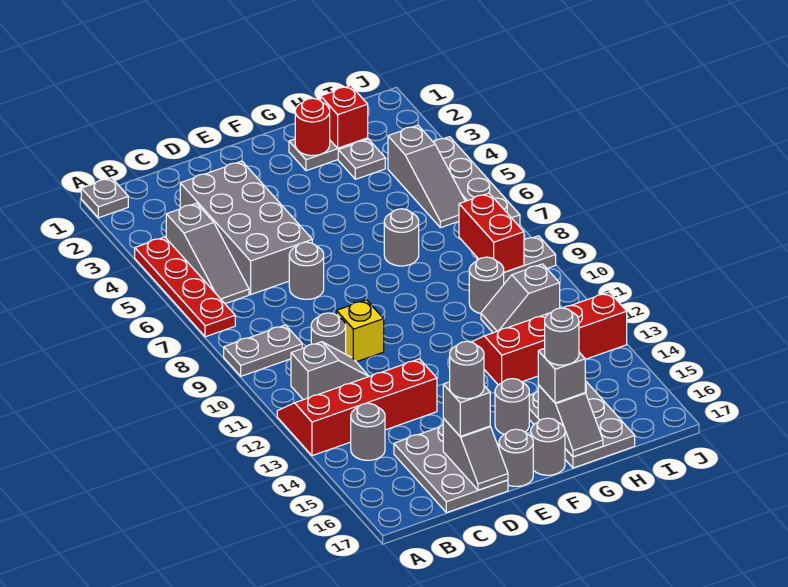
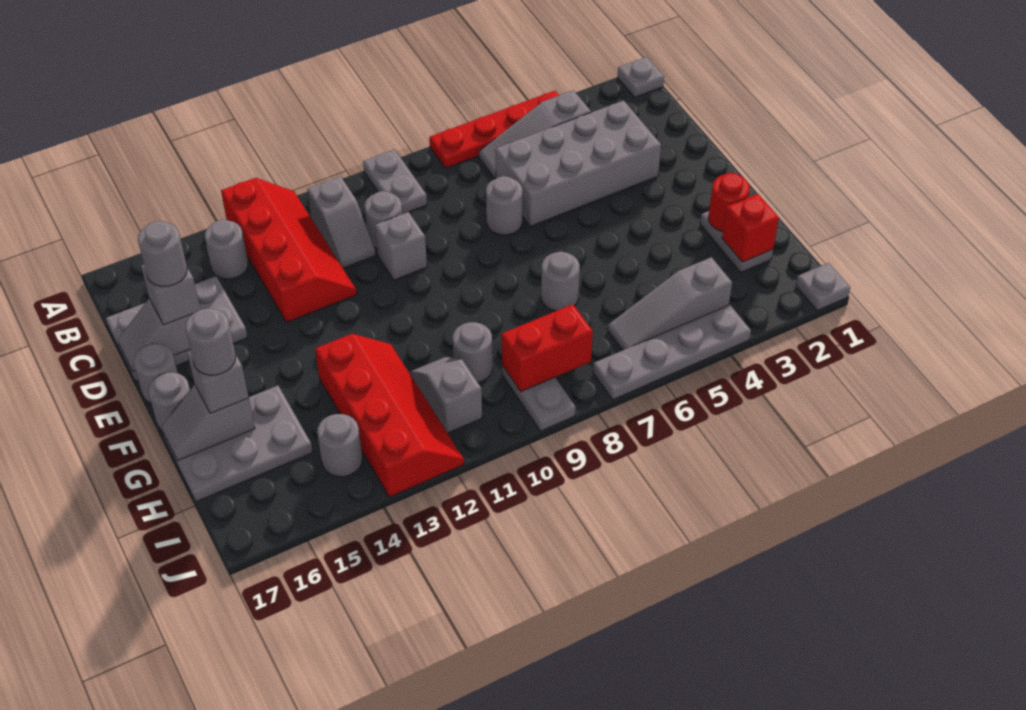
yellow 1x1 brick [336,300,384,362] -> grey 1x1 brick [375,212,427,280]
grey 1x1 round brick [495,379,529,434] -> grey 1x1 round brick moved to [317,414,362,477]
grey 1x1 plate [338,139,385,179] -> grey 1x1 plate moved to [796,263,850,311]

